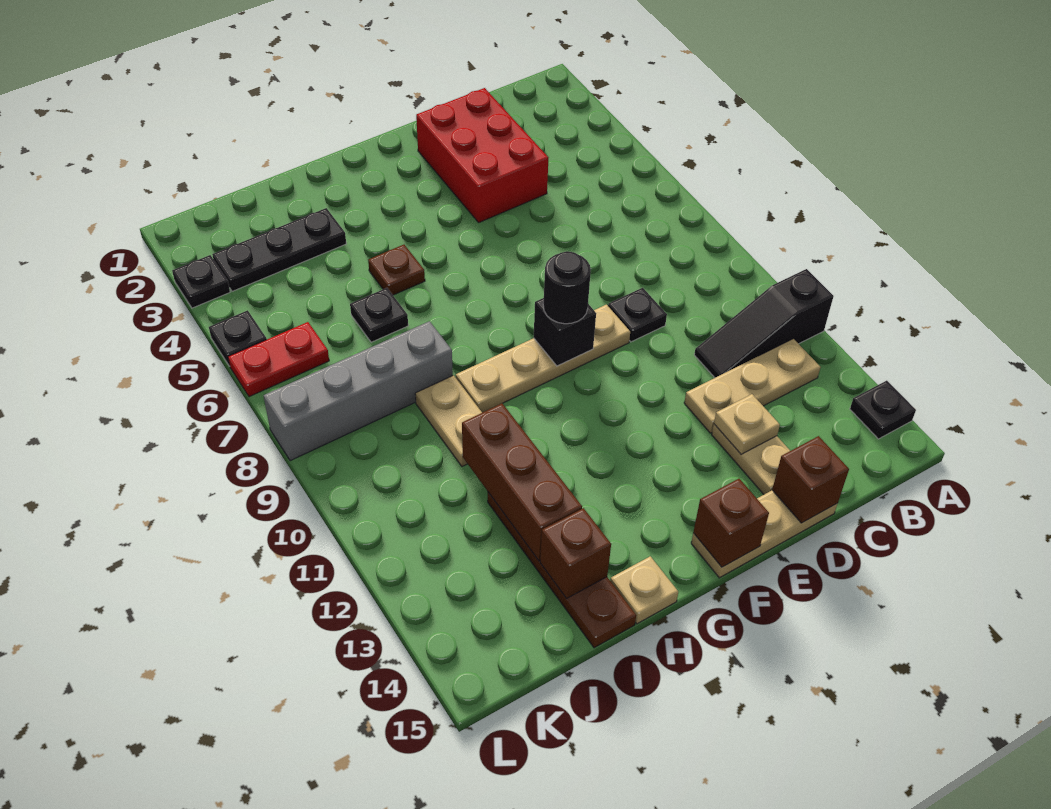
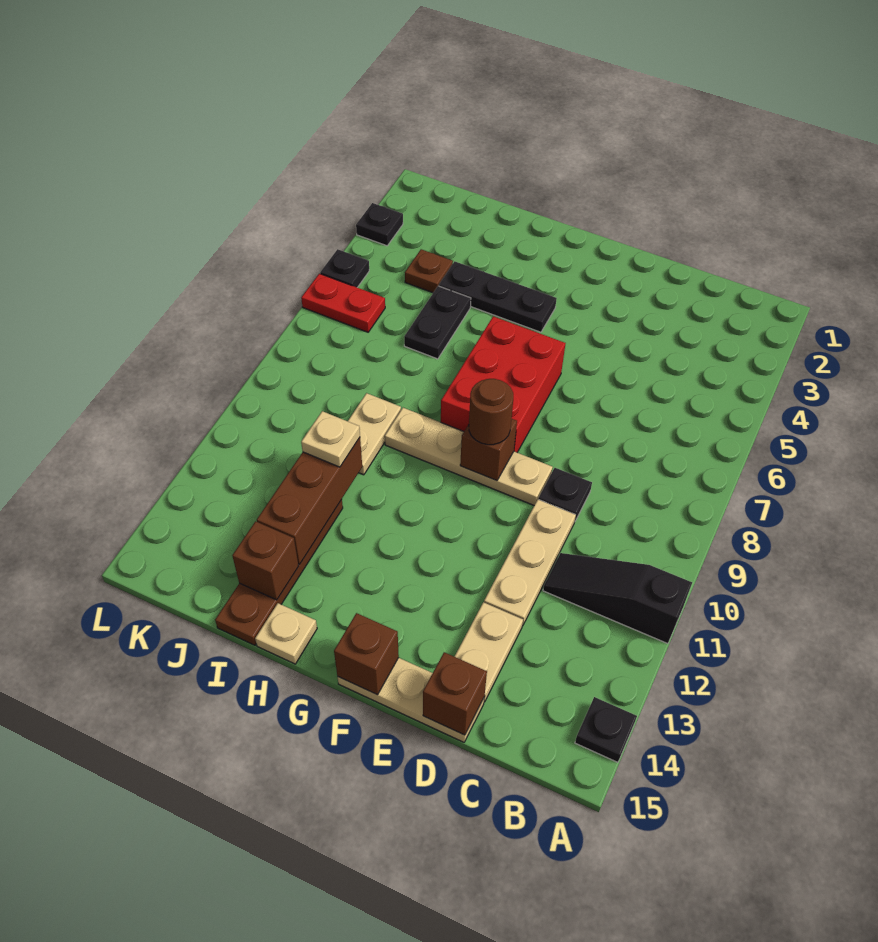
tan 1x3 plate [684,339,821,433] -> tan 1x3 plate turned to [484,500,576,626]
red 2x3 brick [416,88,548,222] -> red 2x3 brick moved to [441,316,566,452]
tan 1x1 plate [714,394,780,454] -> tan 1x1 plate moved to [301,411,360,467]
black 1x1 brick [534,298,596,366] -> brown 1x1 brick [460,419,517,481]
black 1x1 round brick [543,251,591,324] -> brown 1x1 round brick [469,379,513,445]
brown 1x1 plate [368,245,425,295] -> brown 1x1 plate moved to [405,249,453,293]
black 1x3 plate [212,208,346,291] -> black 1x3 plate moved to [439,261,557,332]
black 1x1 plate [350,288,408,342] -> black 1x2 plate [404,286,471,359]
grey 1x4 brick [264,321,453,461] -> none

